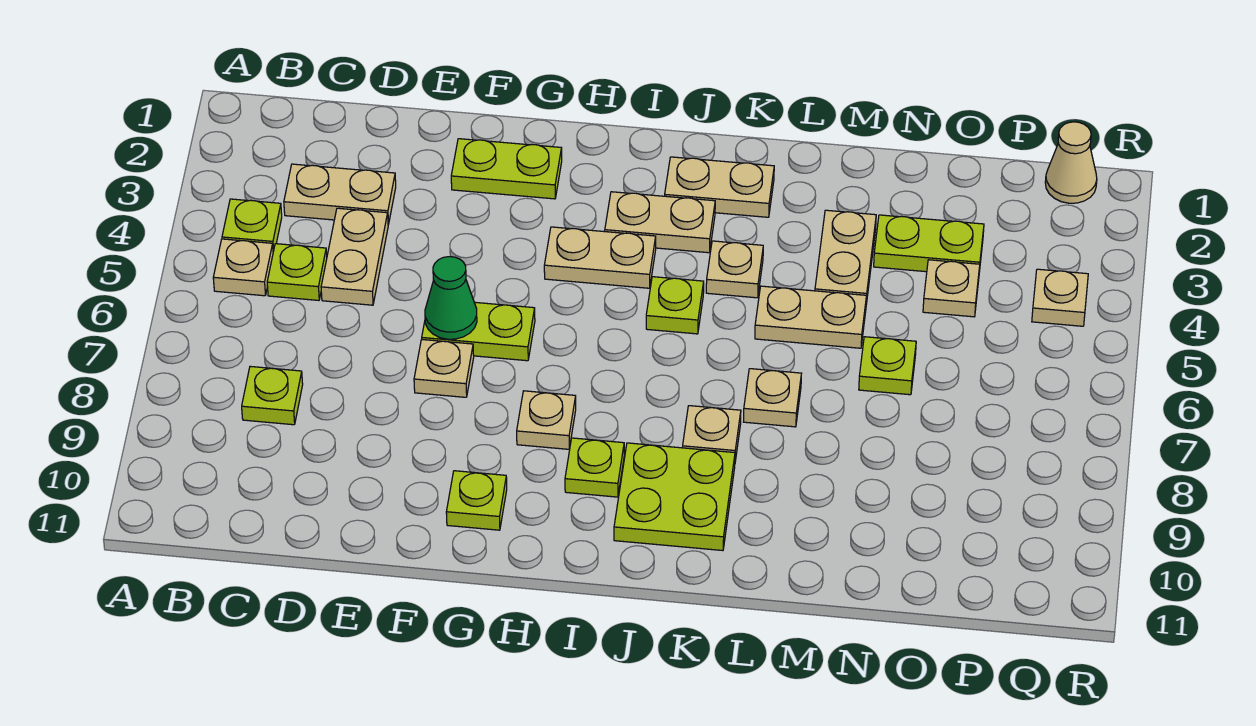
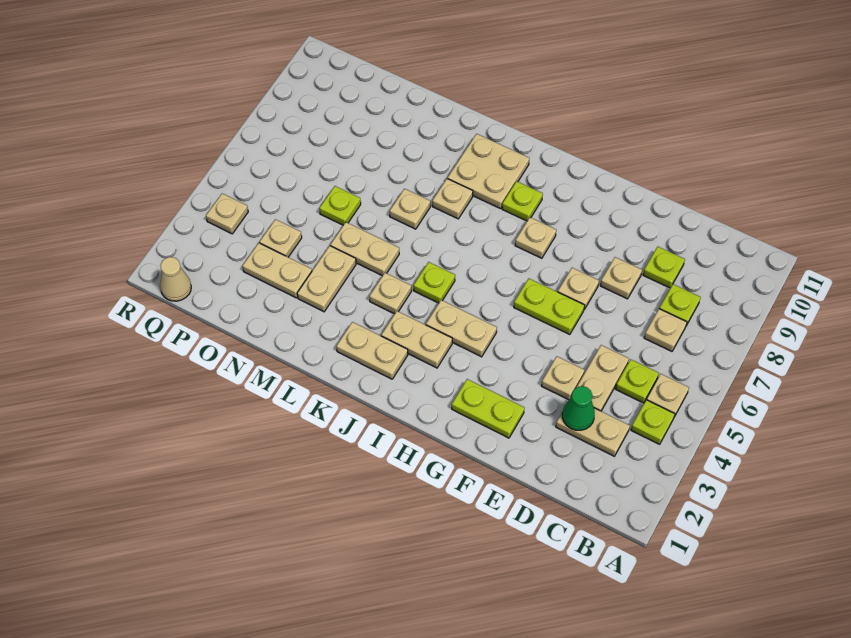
none -> tan 1x1 plate [644,309,687,351]
none -> tan 1x1 plate [541,356,585,400]
none -> tan 1x1 plate [600,257,642,299]
green 1x1 cone [425,257,477,339] -> green 1x1 cone moved to [562,386,595,430]
lime 1x1 plate [446,471,507,530] -> lime 1x1 plate moved to [643,247,685,288]
lime 2x2 plate [614,443,735,551] -> tan 2x2 plate [448,134,529,209]
lime 1x2 plate [874,215,984,272] -> tan 1x2 plate [243,243,312,298]

